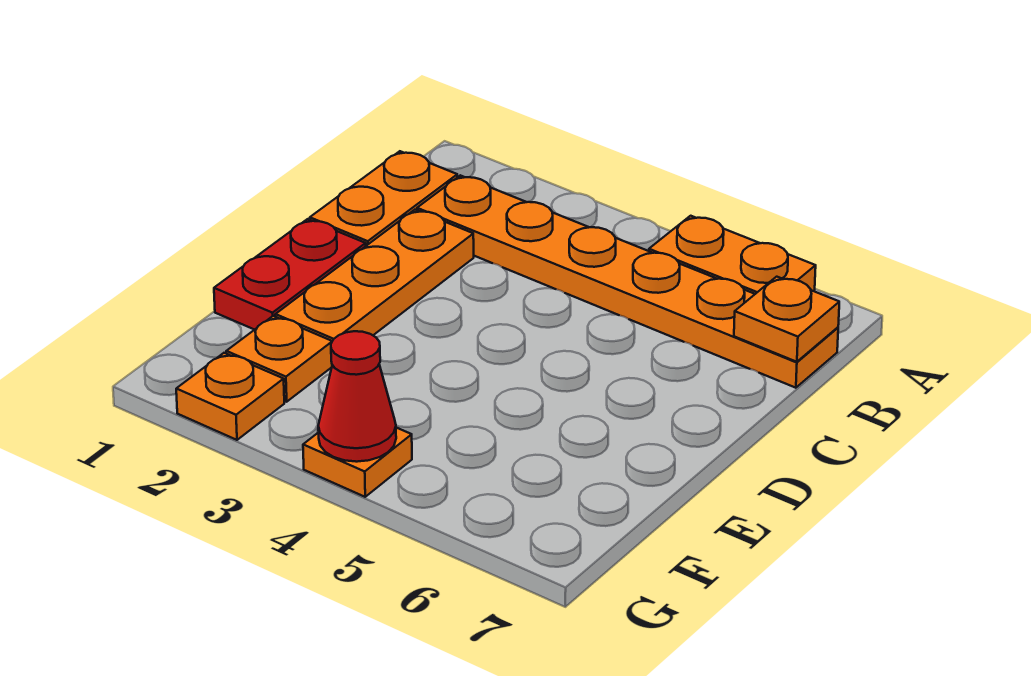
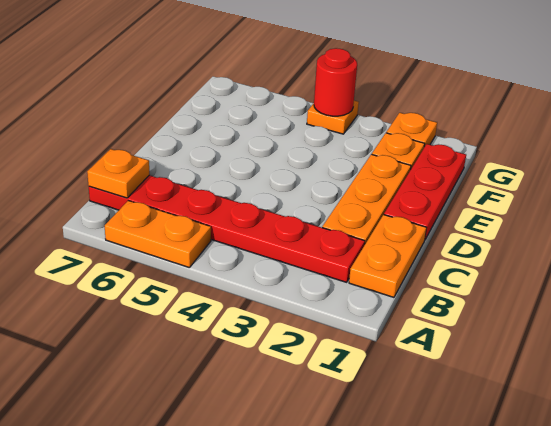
orange 1x6 plate [417,175,838,388] -> red 1x6 plate [89,175,365,282]
red 1x2 plate [214,219,366,330] -> red 1x3 plate [384,144,466,239]
red 1x1 cone [318,331,396,462] -> red 1x1 round brick [314,48,357,116]

